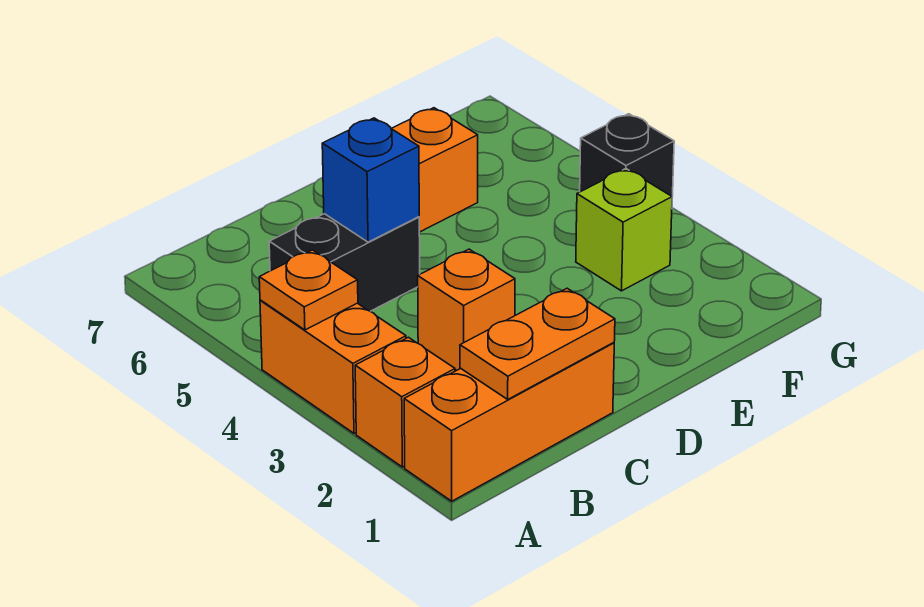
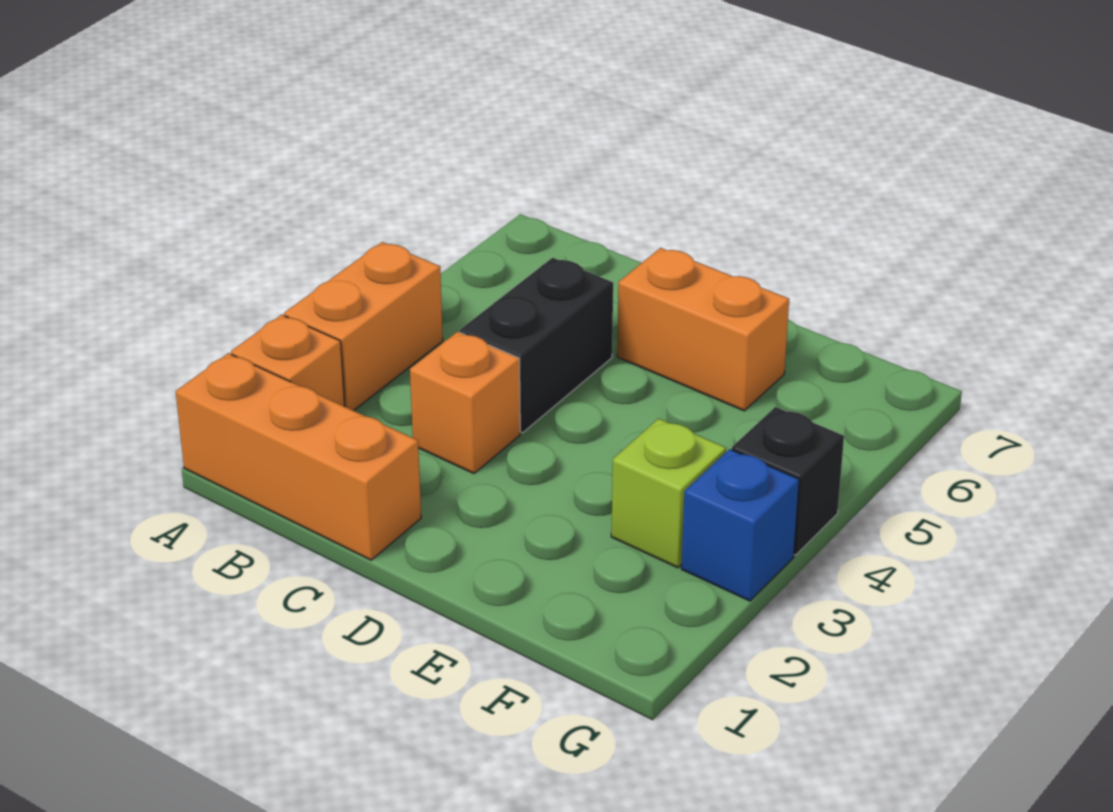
orange 1x1 plate [259,250,358,330] -> none
orange 1x2 plate [460,288,615,399] -> none
black 1x2 brick [269,214,420,311] -> black 1x2 brick turned to [460,258,613,433]
blue 1x1 brick [322,118,419,242] -> blue 1x1 brick moved to [681,449,799,601]

